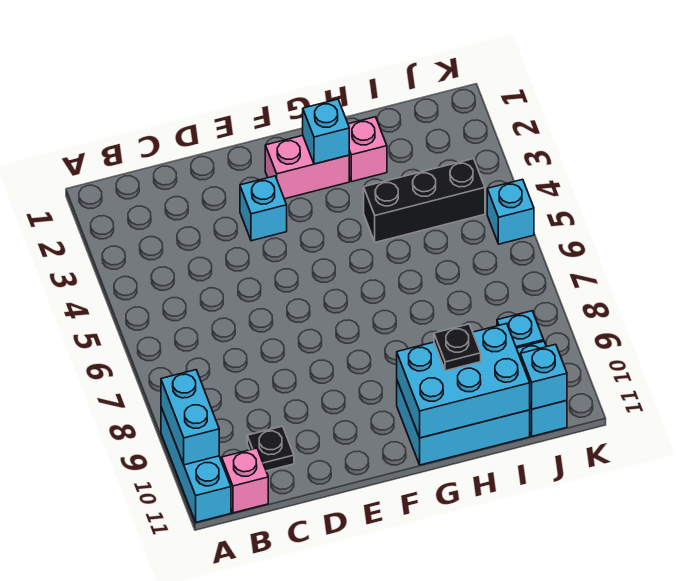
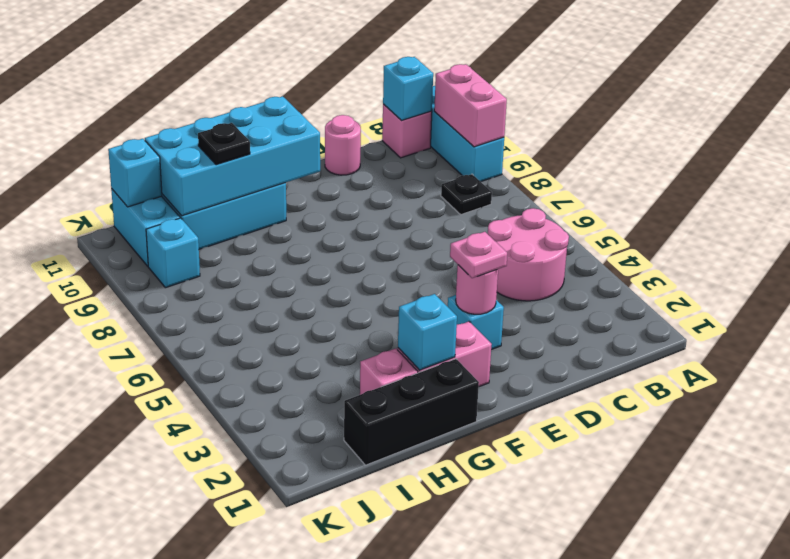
cyan 1x2 brick [161,370,219,465] -> pink 1x2 brick [434,64,507,147]
none -> pink 2x2 round brick [488,208,569,301]
black 1x1 plate [247,426,294,471] -> black 1x1 plate moved to [441,174,492,215]
none -> pink 1x1 round brick [325,115,361,175]
none -> pink 1x1 round brick [456,265,498,314]
none -> pink 1x1 plate [450,232,507,278]
cyan 2x3 brick [397,324,530,438] -> cyan 2x4 brick [145,96,320,216]
black 1x3 brick [364,159,485,242] -> black 1x3 brick moved to [344,359,479,465]
cyan 1x1 brick [487,179,534,244] -> cyan 1x1 brick moved to [383,57,433,121]

